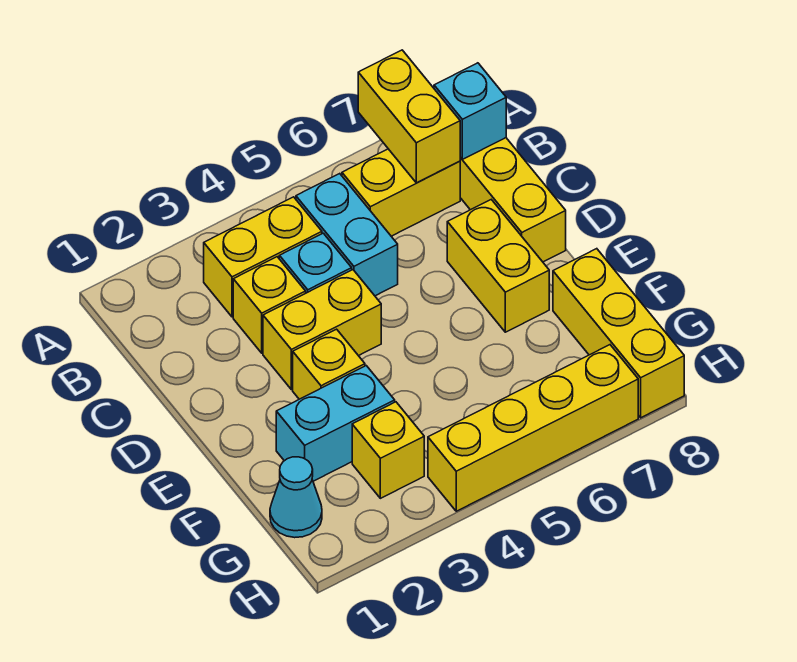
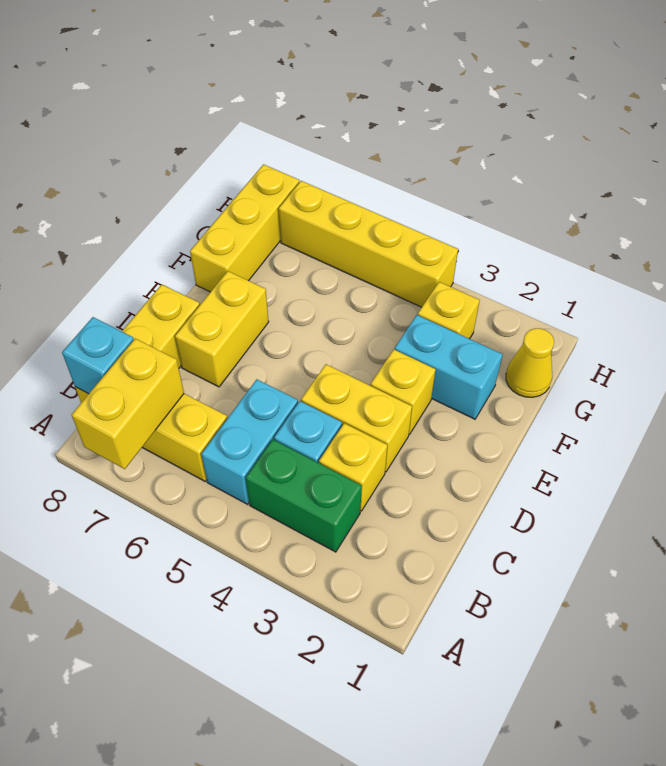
yellow 1x2 brick [204,197,322,317] -> green 1x2 brick [246,440,362,552]
cyan 1x1 cone [270,457,322,538] -> yellow 1x1 cone [506,328,554,397]

